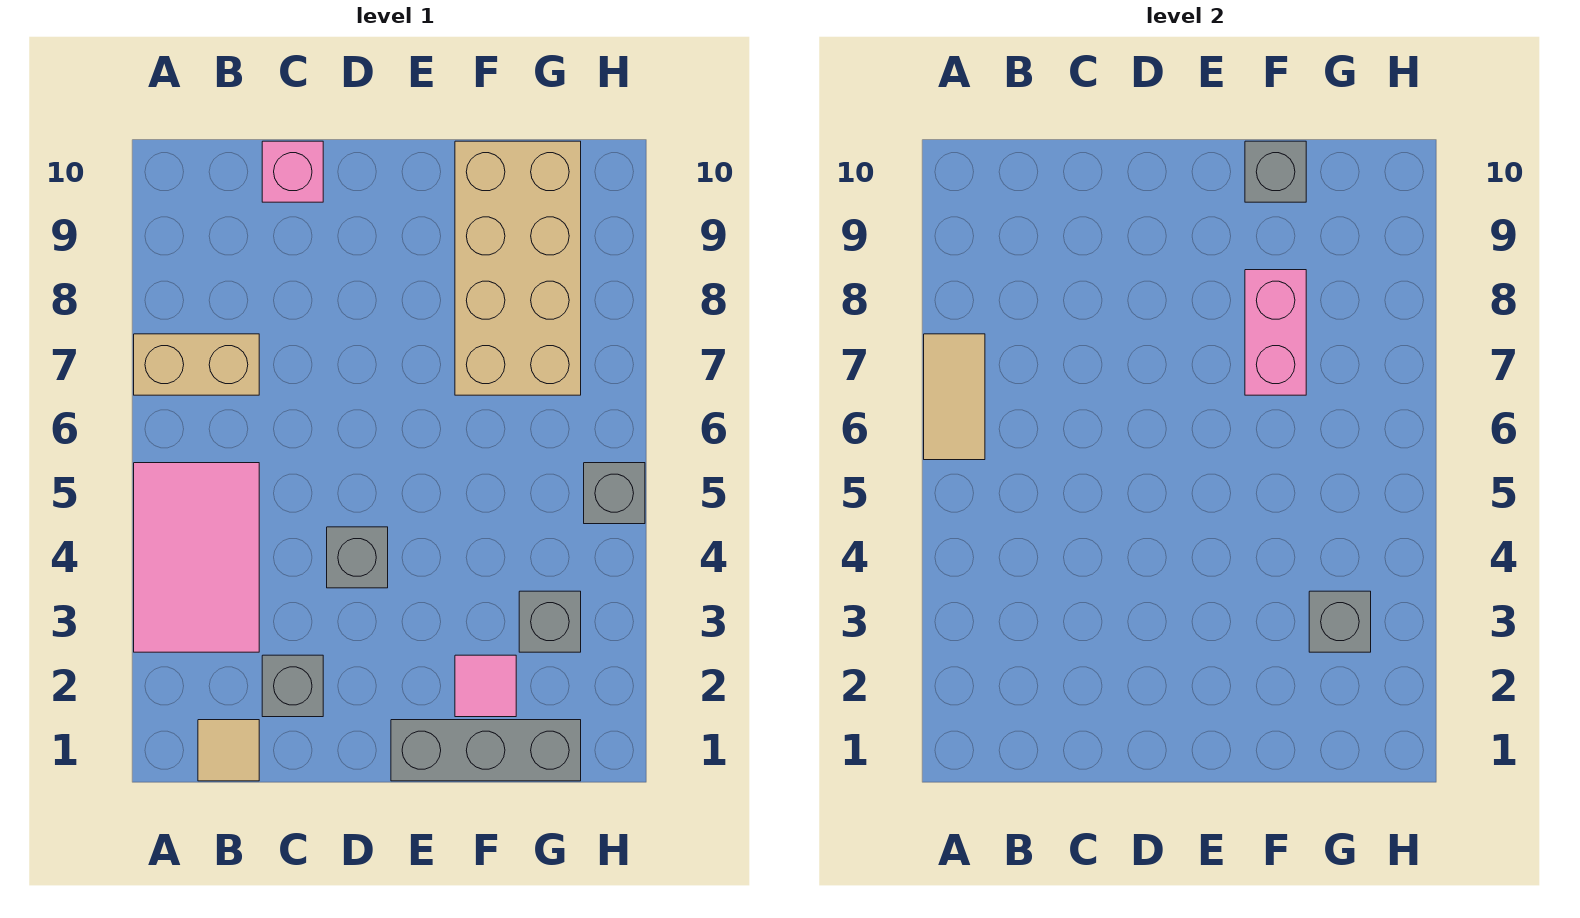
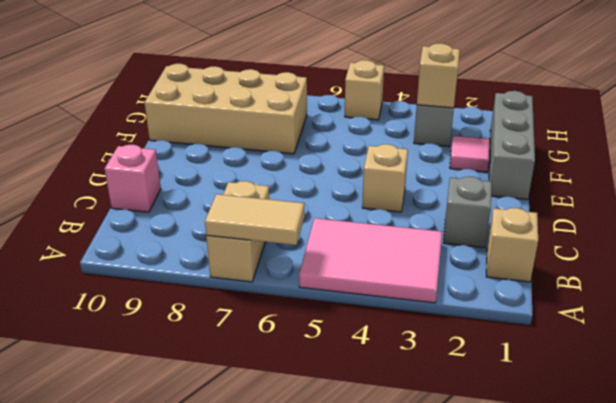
tan 1x1 tile [198,720,259,781] -> tan 1x1 brick [486,208,538,282]
grey 1x1 brick [327,527,388,588] -> tan 1x1 brick [362,144,408,212]
pink 1x2 brick [1245,270,1306,395] -> none
grey 1x1 brick [1245,141,1306,202] -> none
grey 1x1 brick [1309,591,1371,652] -> tan 1x1 brick [417,43,460,108]
grey 1x1 brick [584,463,645,524] -> tan 1x1 brick [345,60,384,120]

